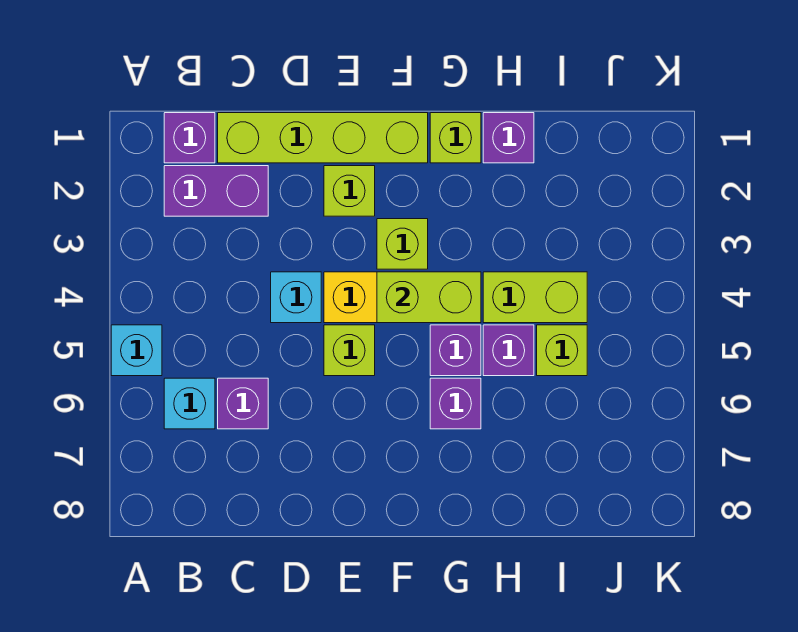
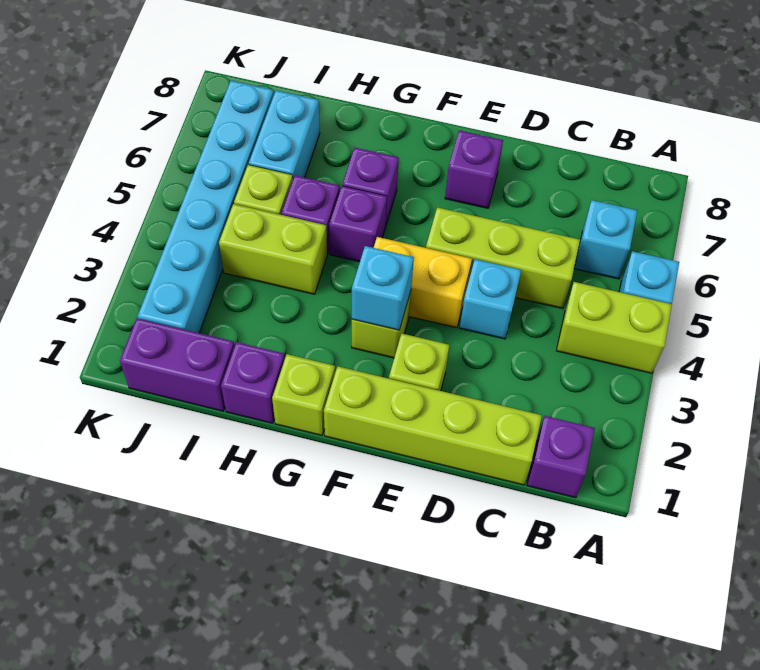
purple 1x2 brick [164,166,268,216] -> purple 1x2 brick moved to [120,318,235,411]
purple 1x1 brick [218,378,268,429] -> purple 1x1 brick moved to [445,131,503,208]
lime 1x1 brick [324,325,375,376] -> lime 1x3 brick [426,207,580,309]
none -> cyan 1x1 brick [352,246,414,330]
lime 1x2 brick [377,272,481,323] -> lime 1x2 brick moved to [556,282,672,373]
none -> cyan 1x2 brick [249,90,320,178]
none -> cyan 1x6 brick [138,81,274,333]

